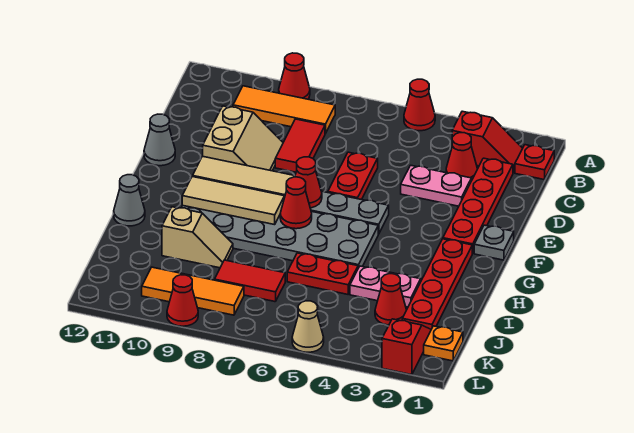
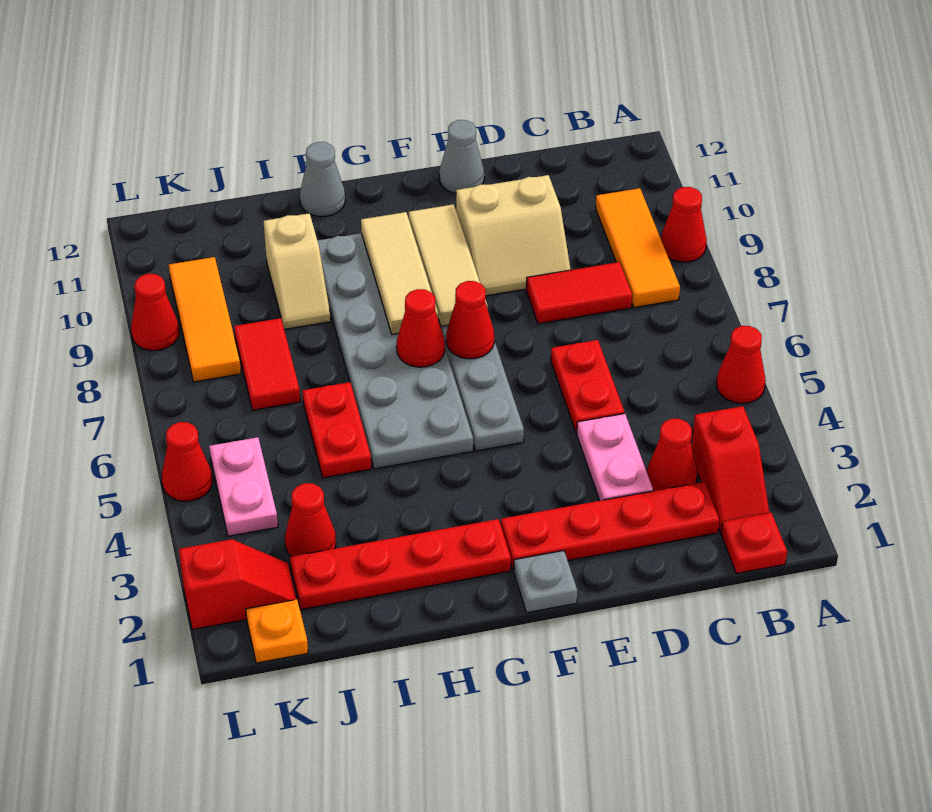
red 1x2 plate [328,152,378,200] -> red 1x2 plate turned to [551,340,624,433]
pink 1x2 plate [350,266,421,307] -> pink 1x2 plate moved to [209,437,278,536]
tan 1x1 cone [292,301,324,352] -> red 1x1 cone [162,422,212,501]

